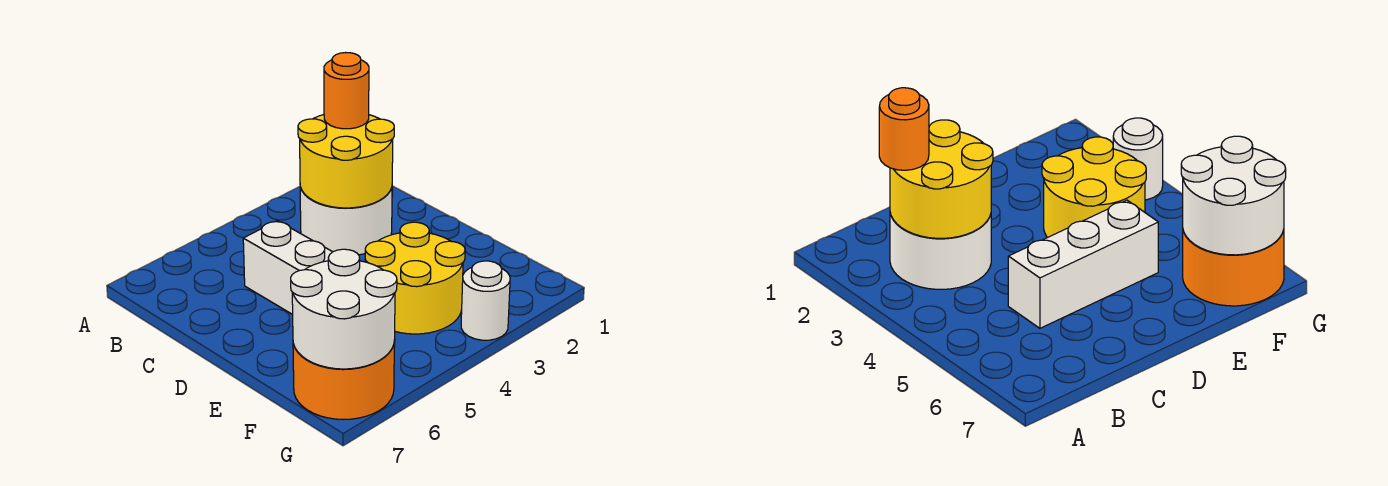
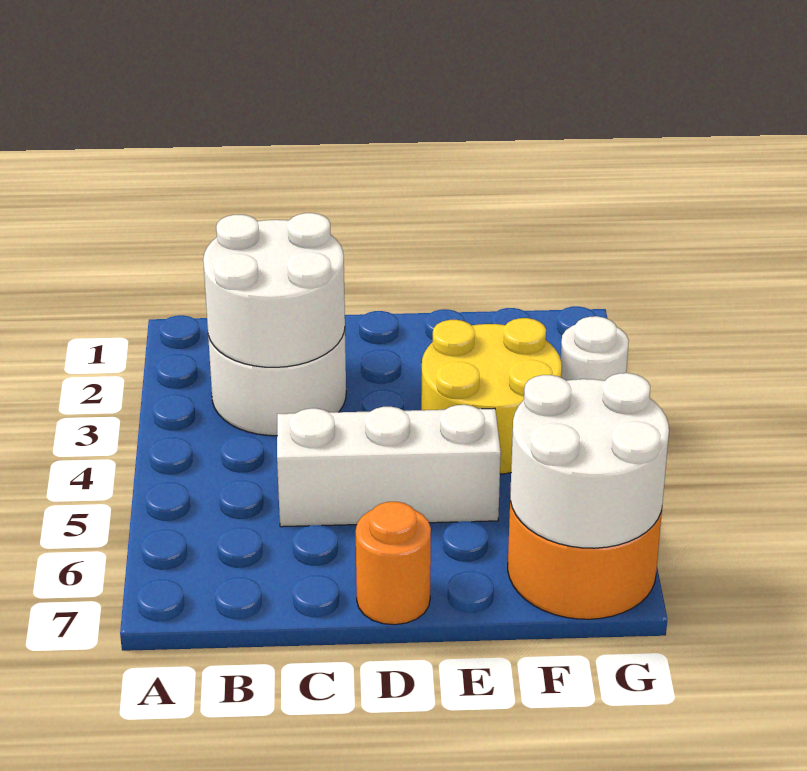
yellow 2x2 round brick [298,115,394,208] -> white 2x2 round brick [203,213,345,367]
orange 1x1 round brick [324,53,369,129] -> orange 1x1 round brick moved to [356,502,431,625]

